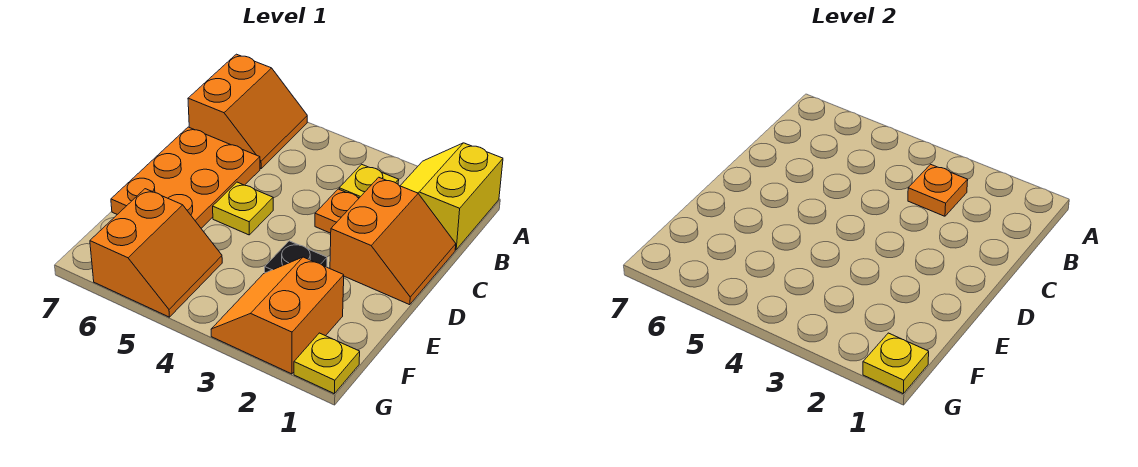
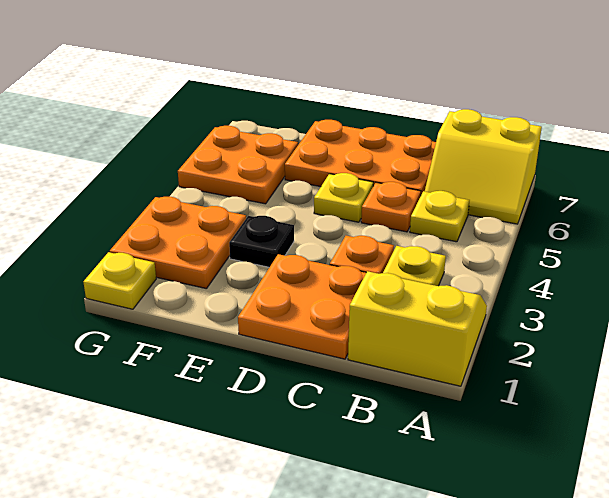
orange 2x2 slope [188,54,307,168] -> yellow 2x2 slope [425,109,542,224]
orange 1x1 plate [908,164,968,216] -> orange 1x1 plate moved to [361,182,421,232]
orange 2x2 slope [330,177,456,305] -> orange 2x2 plate [238,254,366,359]
orange 2x2 slope [211,257,344,374] -> orange 2x2 plate [110,197,246,289]
orange 2x2 slope [90,189,222,317] -> orange 2x2 plate [178,126,298,204]
yellow 1x1 plate [863,333,929,394] -> yellow 1x1 plate moved to [410,191,469,242]

